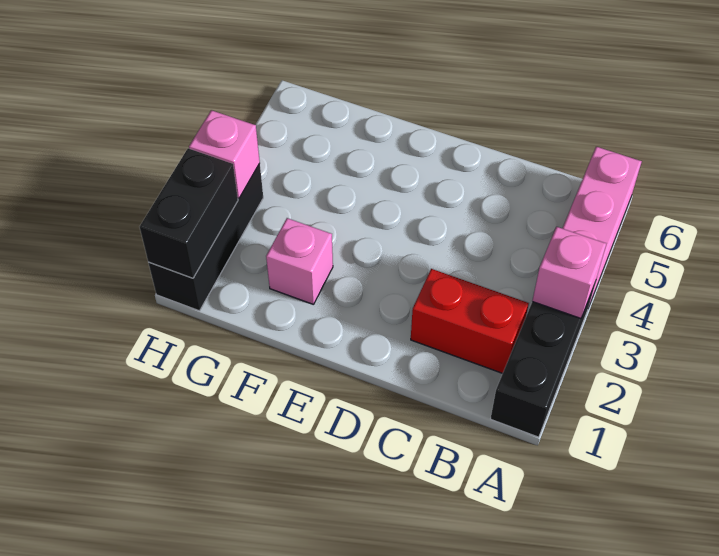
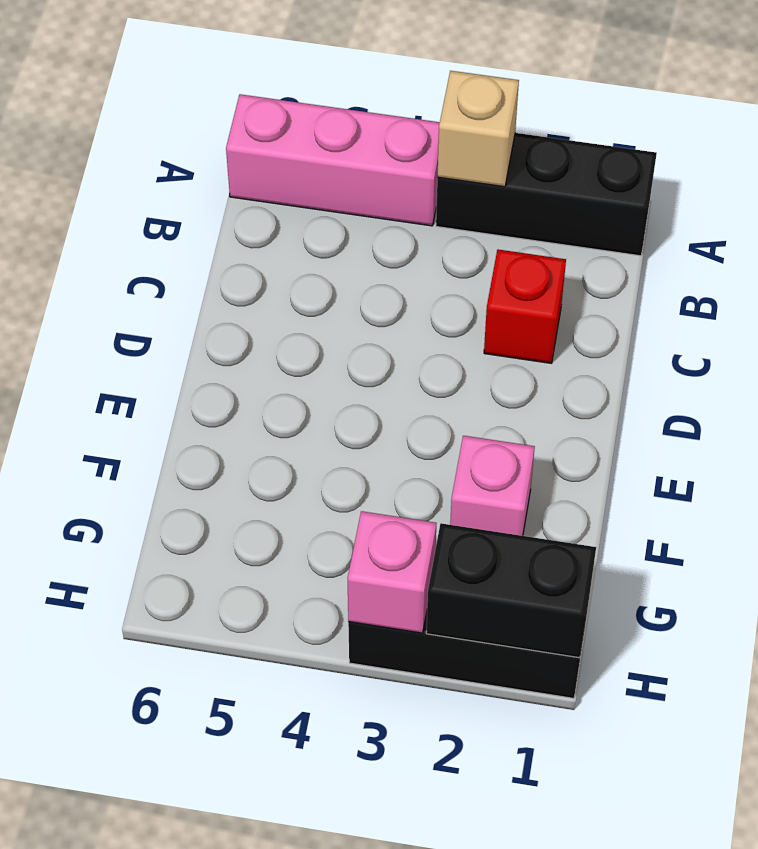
pink 1x1 brick [532,227,606,318] -> tan 1x1 brick [437,71,519,187]
red 1x2 brick [411,269,529,373] -> red 1x1 brick [484,250,566,363]

